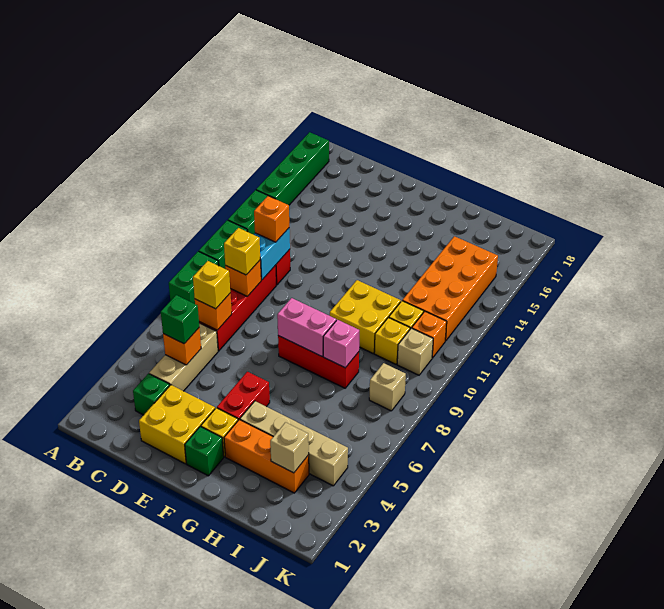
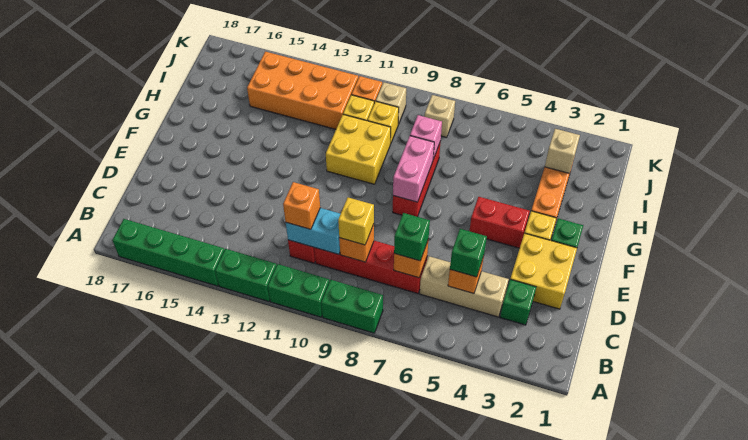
yellow 1x1 brick [193,261,230,309] -> green 1x1 brick [394,213,430,261]
tan 1x4 brick [240,401,348,486] -> none

